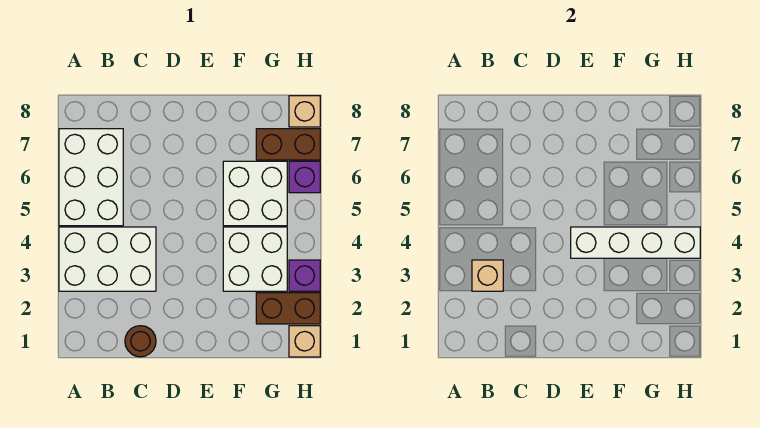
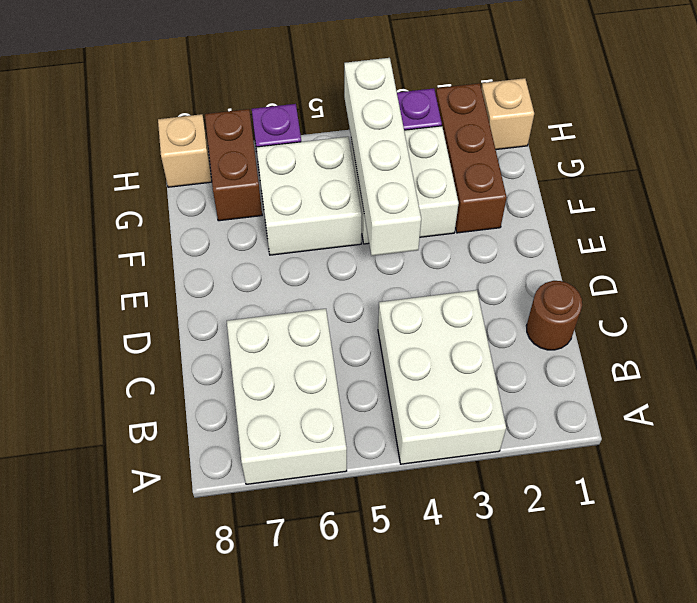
white 2x3 brick [59,129,123,226] -> white 2x3 brick turned to [227,309,347,484]
tan 1x1 brick [472,260,503,291] -> none
brown 1x2 brick [256,293,320,324] -> brown 1x3 brick [436,83,507,233]

